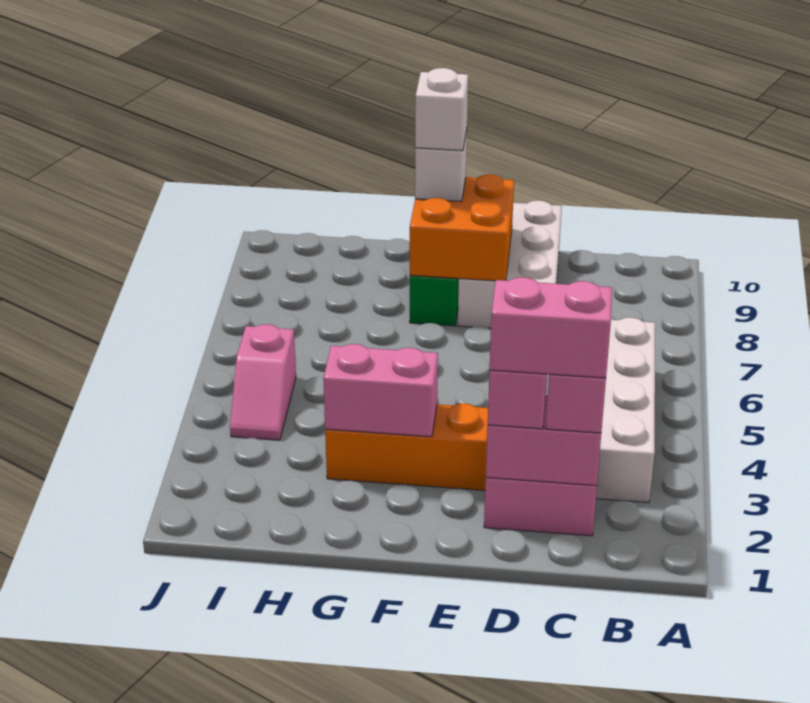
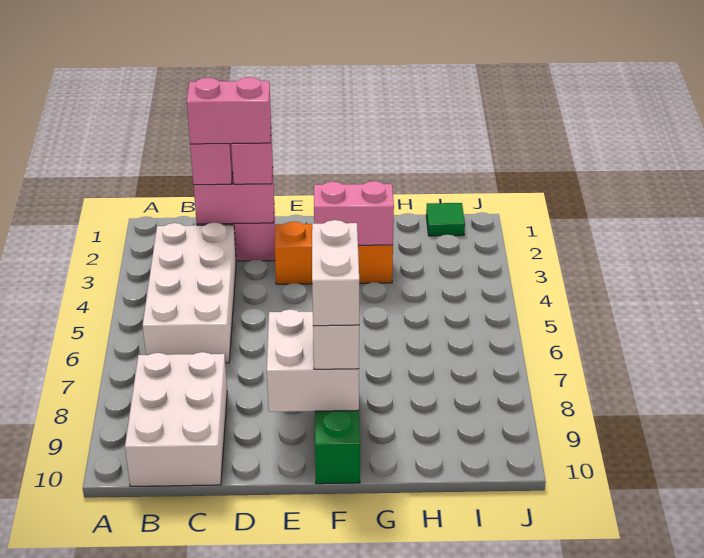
white 2x3 brick [458,200,562,328] -> white 2x3 brick moved to [125,352,227,486]
orange 2x2 brick [410,174,514,281] -> white 2x2 brick [267,309,359,412]
white 1x1 brick [415,68,468,151] -> white 1x2 brick [312,220,359,326]
none -> green 1x1 tile [426,203,465,236]
pink 1x2 slope [230,324,296,440] -> none

